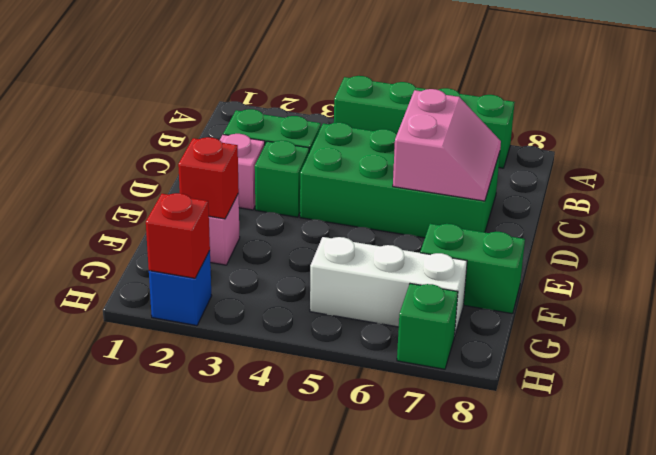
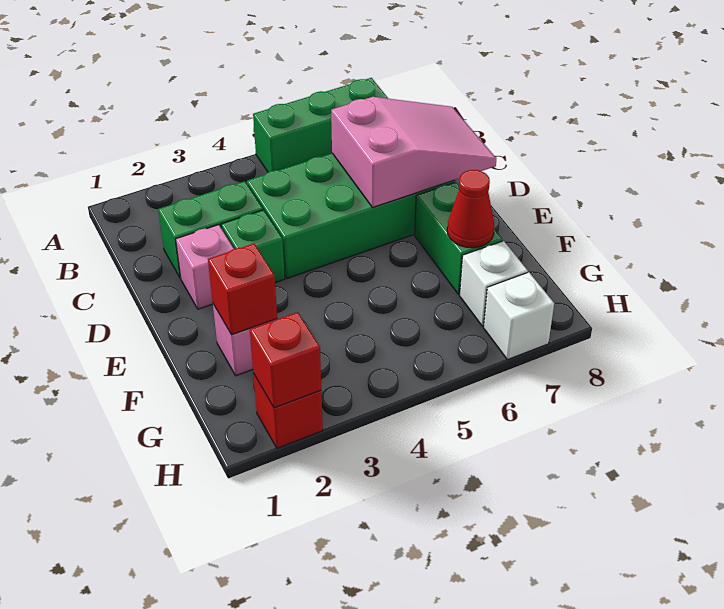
green 1x4 brick [334,76,515,168] -> green 1x3 brick [253,78,388,172]
pink 2x2 slope [393,89,501,201] -> pink 2x3 slope [331,97,497,208]
green 1x2 brick [420,224,525,314] -> green 1x2 brick turned to [415,182,502,294]
none -> red 1x1 cone [447,170,494,248]
white 1x3 brick [310,237,467,336] -> white 1x1 brick [460,241,528,326]
blue 1x1 brick [149,250,212,326] -> red 1x1 brick [253,373,323,448]
green 1x1 brick [397,284,458,369] -> white 1x1 brick [484,272,554,360]

